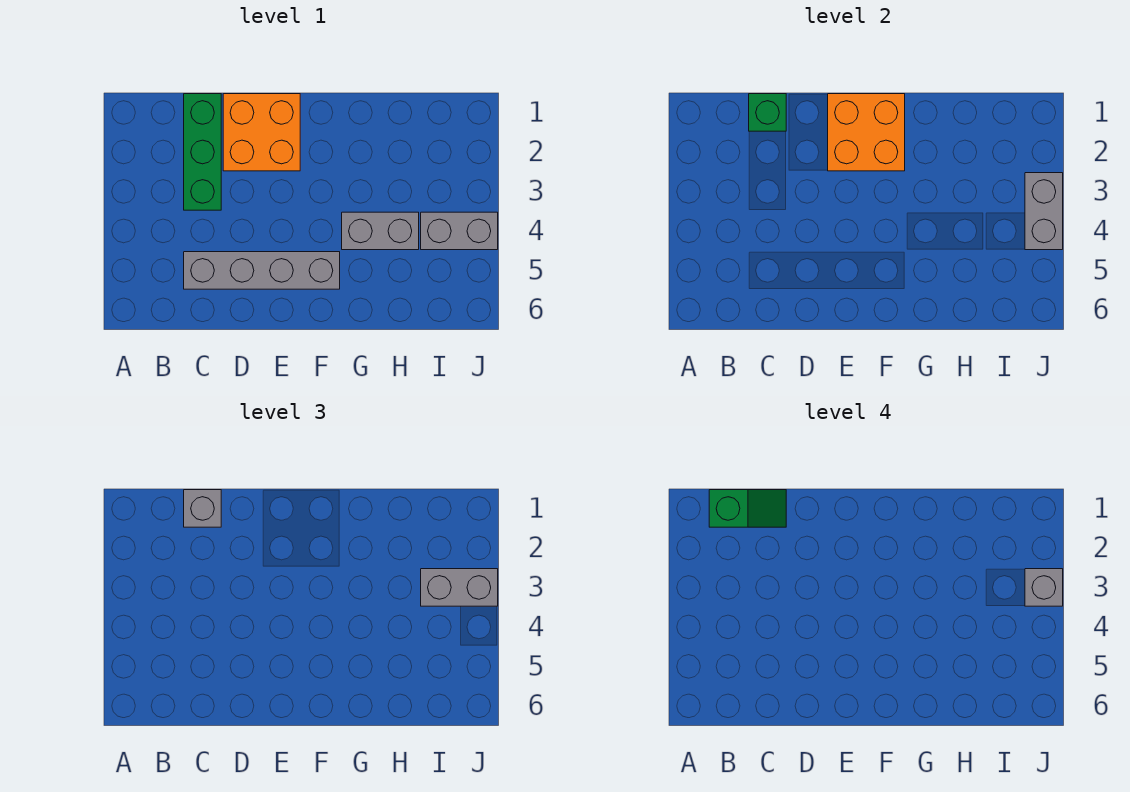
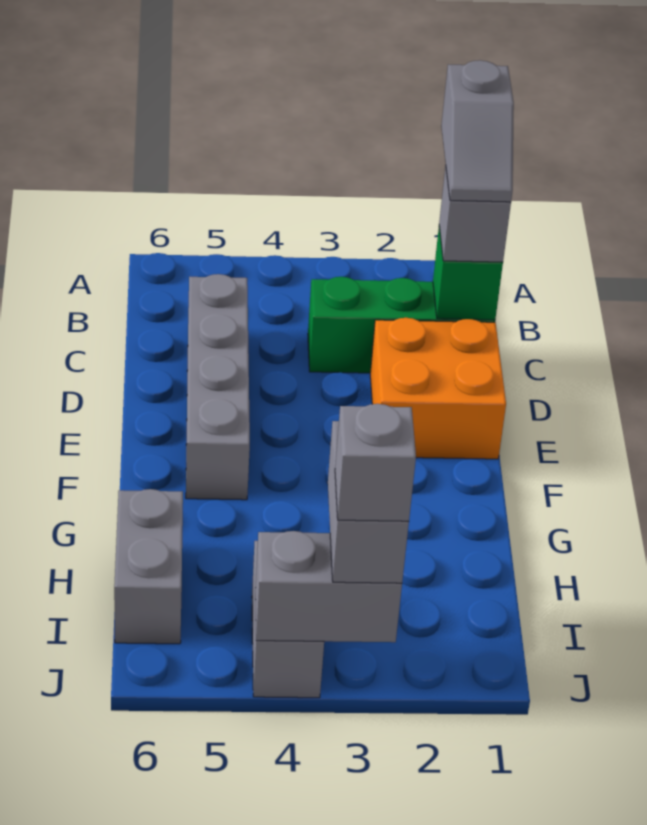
green 1x2 slope [709,490,786,527] -> grey 1x2 slope [441,60,514,202]
orange 2x2 brick [828,94,905,171] -> none
grey 1x2 brick [342,212,419,250] -> grey 1x2 brick moved to [114,489,183,644]

